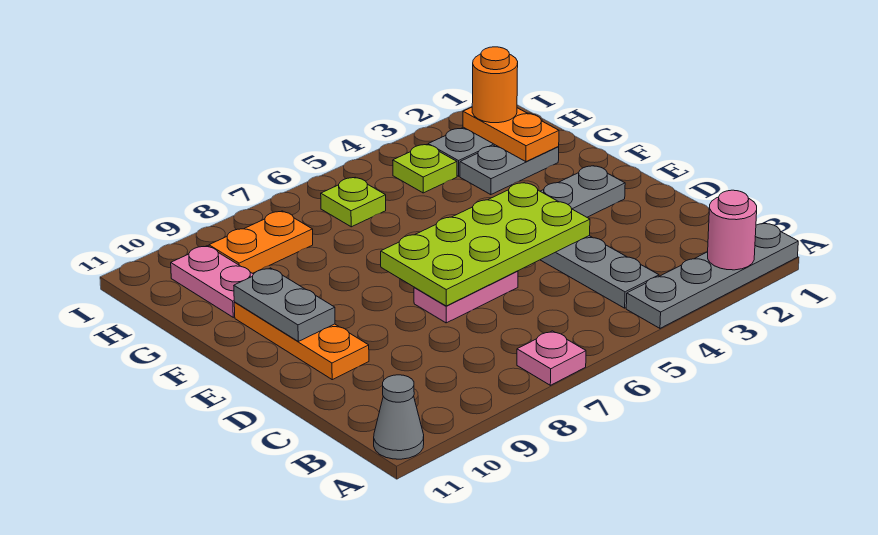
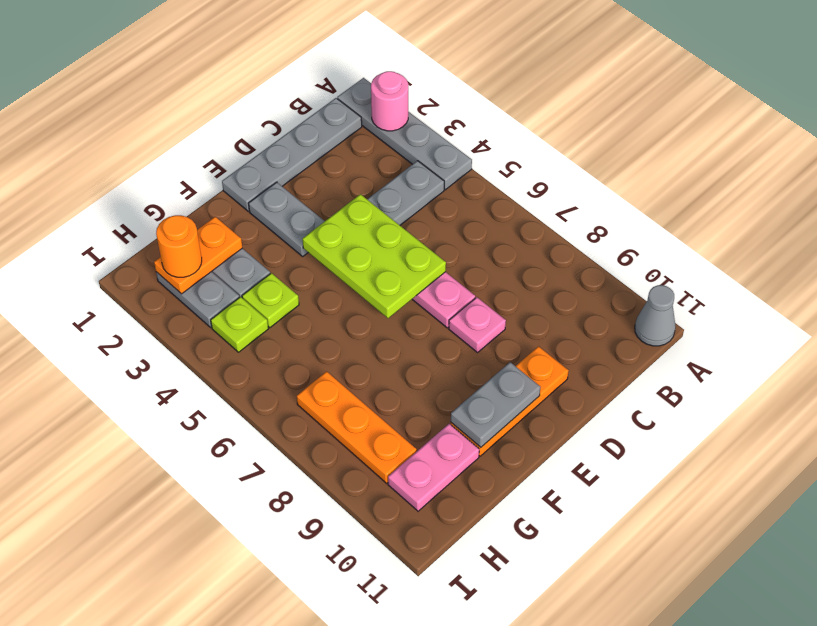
pink 1x1 plate [517,331,586,385] -> pink 1x1 plate moved to [449,297,506,352]
none -> grey 1x4 plate [222,98,362,211]
lime 2x4 plate [381,183,590,306] -> lime 2x3 plate [303,194,446,318]
lime 1x1 plate [321,177,386,227] -> lime 1x1 plate moved to [242,273,299,328]
orange 1x2 plate [209,211,313,273] -> orange 1x3 plate [297,371,417,483]

